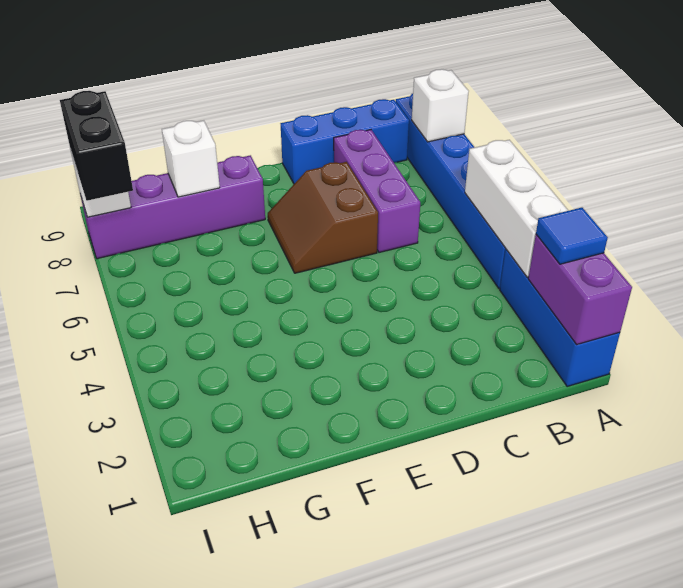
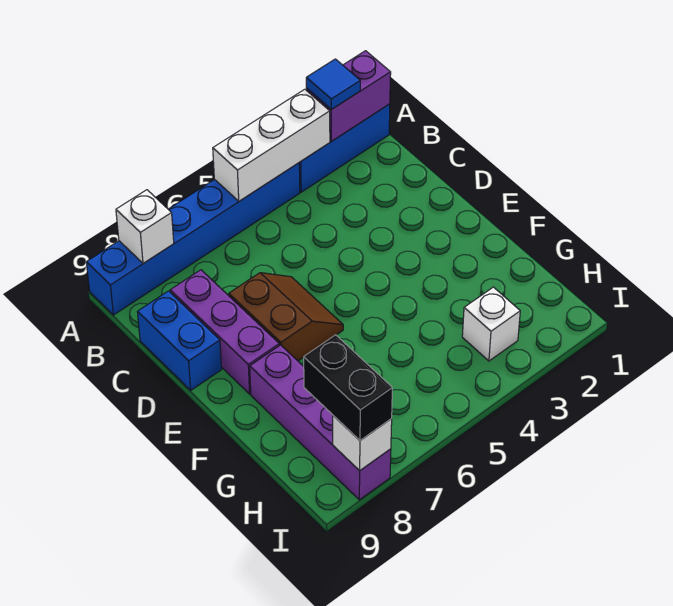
blue 1x3 brick [281,99,409,184] -> blue 1x2 brick [138,291,222,390]
purple 1x3 brick [334,130,420,253] -> purple 1x3 brick turned to [170,270,279,394]
brown 2x2 slope [268,162,378,273] -> brown 2x2 slope turned to [229,273,343,361]
white 1x1 brick [162,121,220,197] -> white 1x1 brick moved to [462,287,520,361]
black 1x2 brick [60,91,133,201] -> black 1x2 brick turned to [304,335,392,440]

